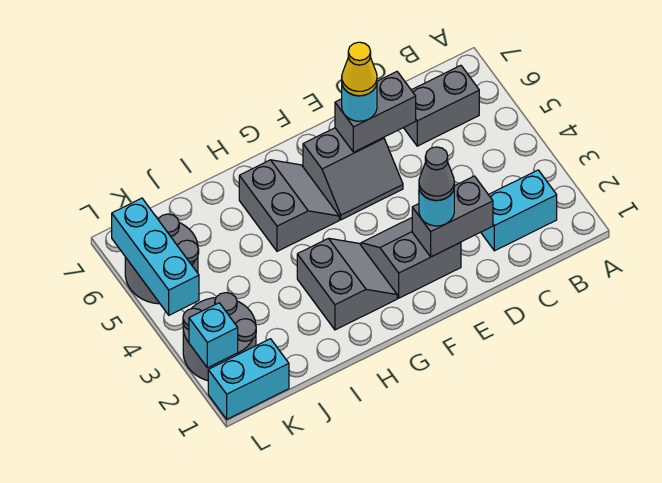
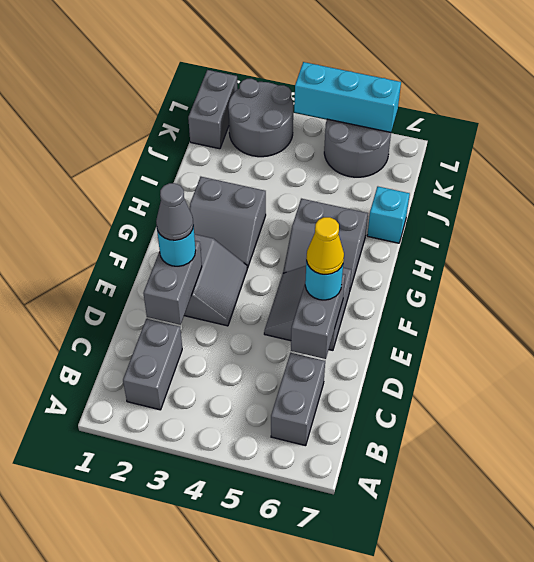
cyan 1x2 brick [481,170,557,251] -> grey 1x2 brick [123,319,182,410]
cyan 1x2 brick [208,339,289,419] -> grey 1x2 brick [188,70,237,149]
cyan 1x1 brick [189,303,238,368] -> cyan 1x1 brick moved to [367,187,410,243]

